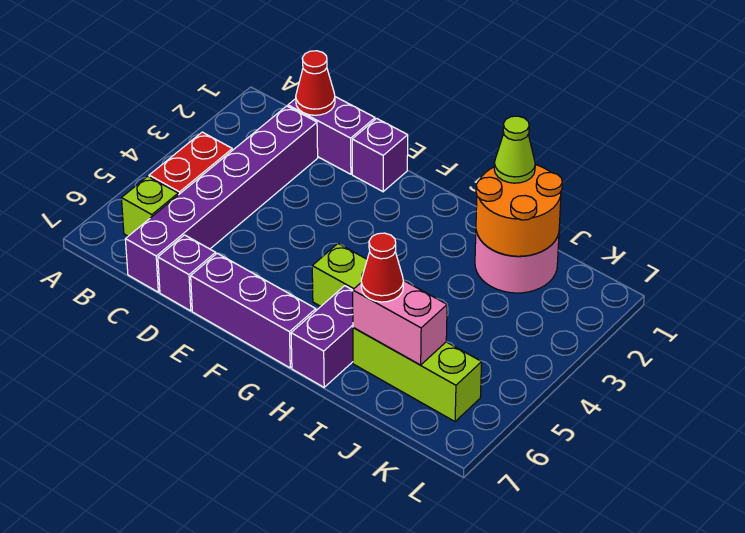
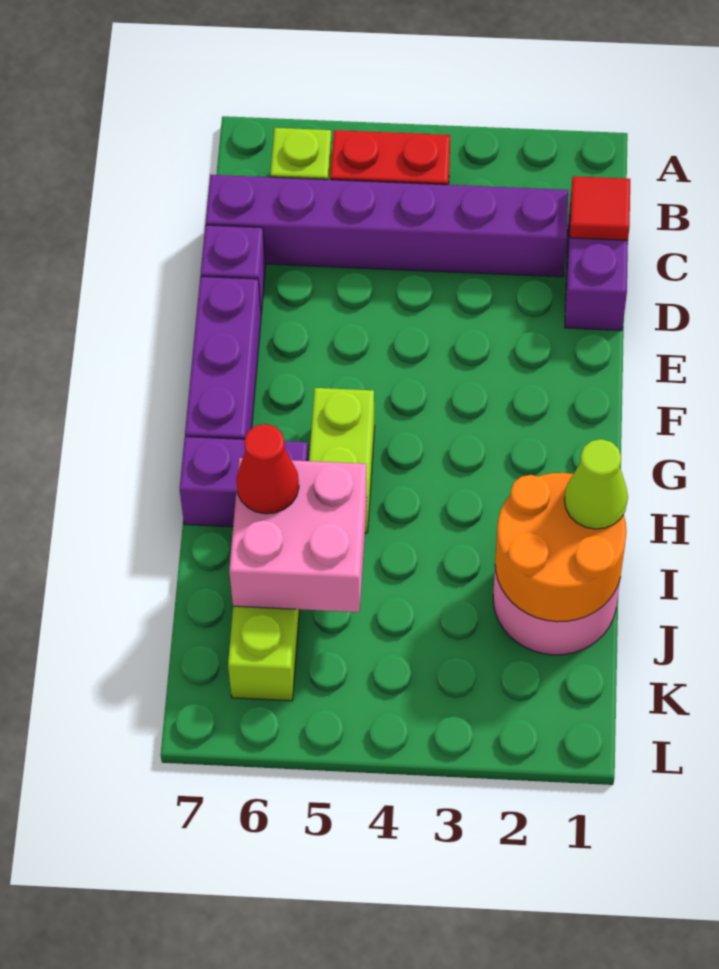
red 1x1 cone [296,51,335,115] -> red 1x1 tile [570,176,630,240]
purple 1x1 brick [352,119,408,192] -> none
pink 1x2 brick [353,280,447,365] -> pink 2x2 brick [229,458,367,612]

